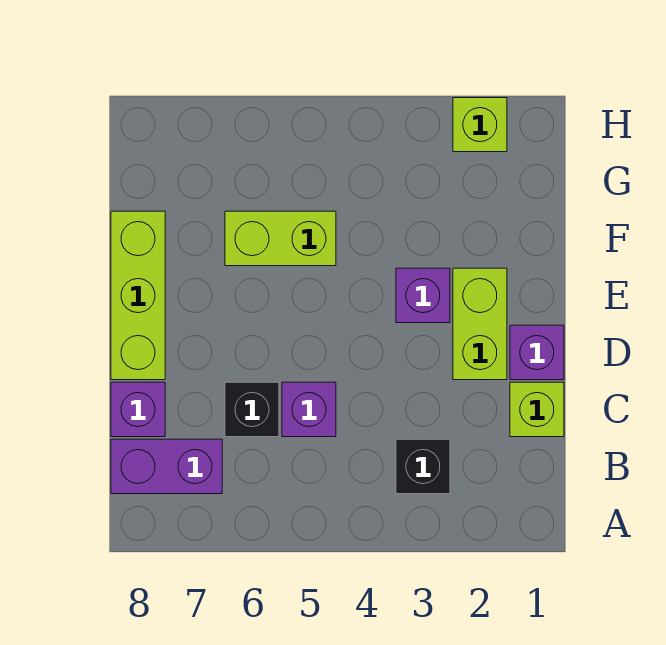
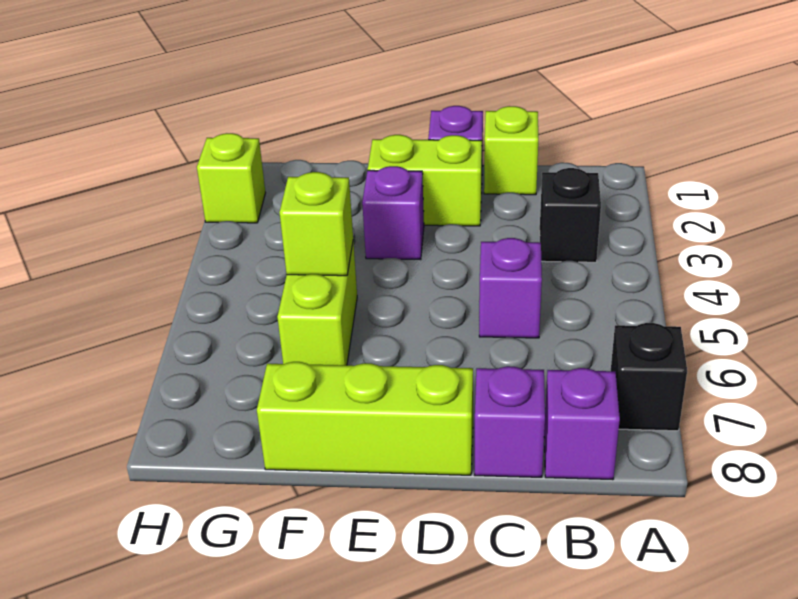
purple 1x2 brick [111,439,222,494] -> purple 1x1 brick [544,368,620,480]
black 1x1 brick [225,382,279,437] -> black 1x1 brick moved to [611,323,687,431]
none -> lime 1x1 brick [279,172,353,276]

